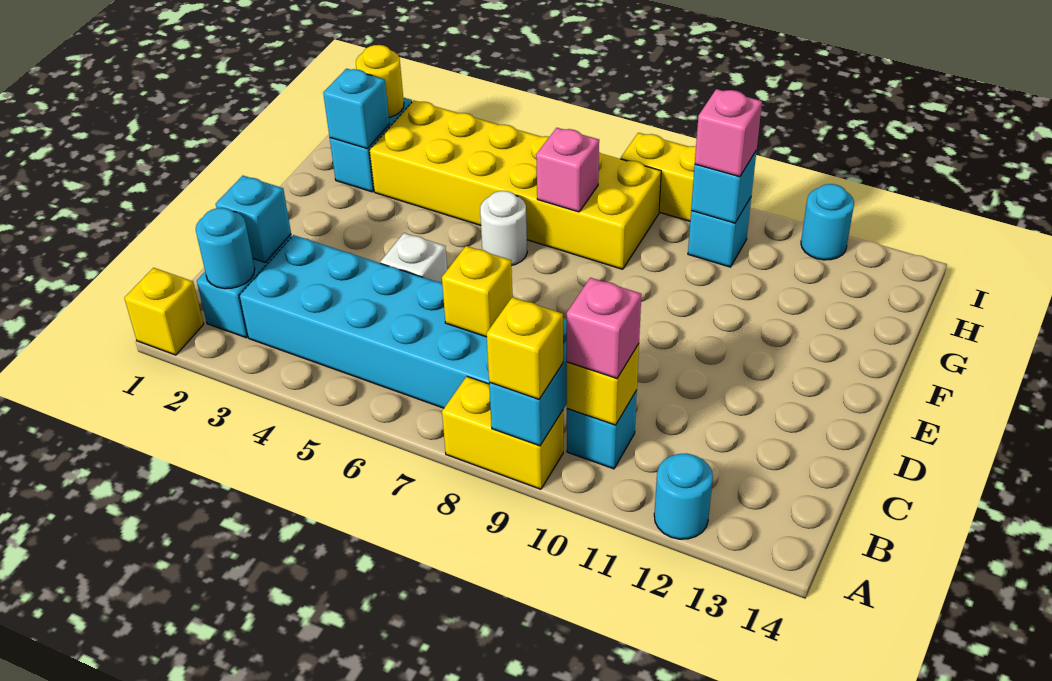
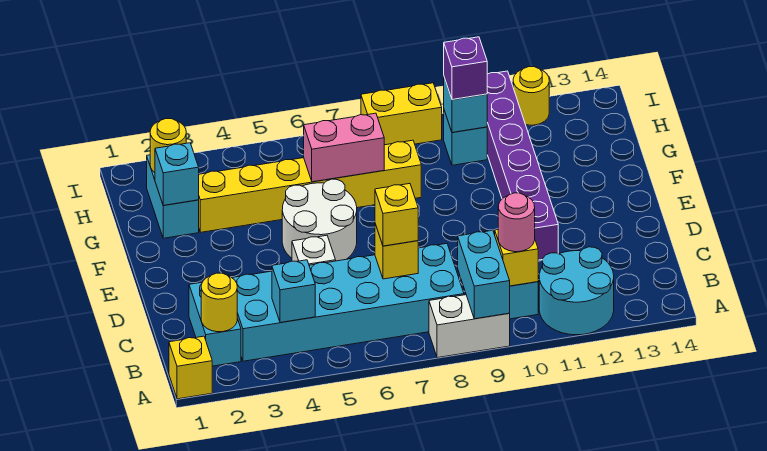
yellow 1x2 brick [442,377,563,489] -> white 1x2 brick [429,295,510,358]
yellow 1x1 brick [486,297,563,399] -> yellow 1x1 brick moved to [375,184,418,246]
cyan 1x1 round brick [654,454,713,539] -> cyan 2x2 round brick [539,247,614,335]
cyan 1x1 round brick [196,208,255,289] -> yellow 1x1 round brick [201,273,237,332]
pink 1x1 brick [567,278,641,379] -> pink 1x1 round brick [498,193,535,252]
cyan 1x1 brick [216,176,291,263] -> cyan 1x1 brick moved to [272,260,315,323]
none -> purple 1x6 brick [487,71,558,260]
white 1x1 round brick [480,191,527,266] -> white 2x2 round brick [282,179,357,261]
yellow 2x6 brick [370,101,661,269] -> yellow 1x6 brick [199,140,421,232]
pink 1x1 brick [536,128,599,212] -> pink 1x2 brick [304,113,384,182]
pink 1x1 brick [695,89,762,177] -> purple 1x1 brick [444,37,487,100]
cyan 1x1 round brick [801,184,854,260] -> yellow 1x1 round brick [513,67,549,125]

